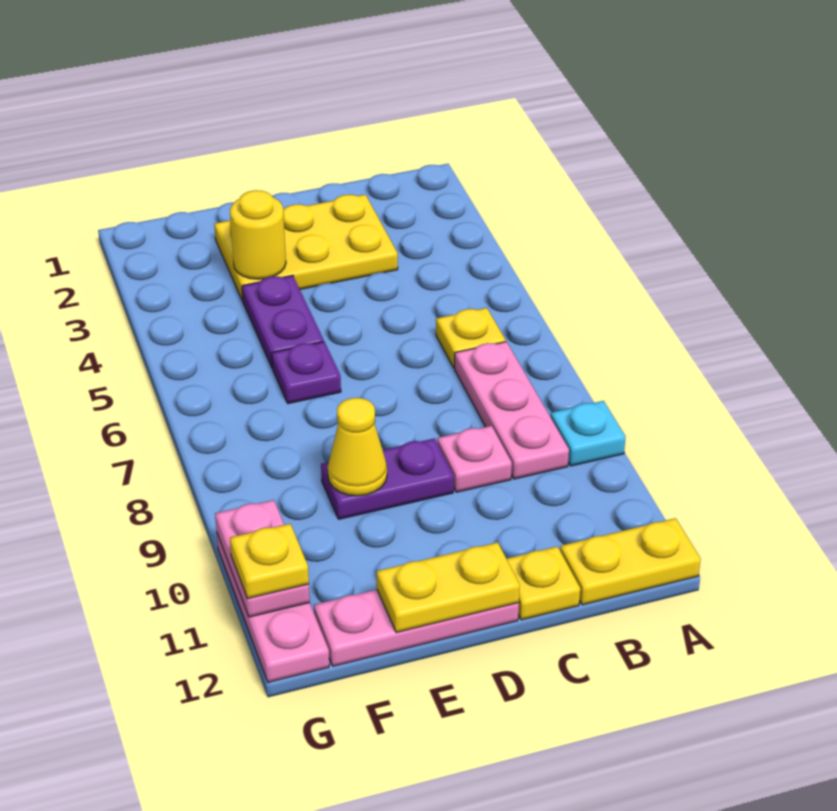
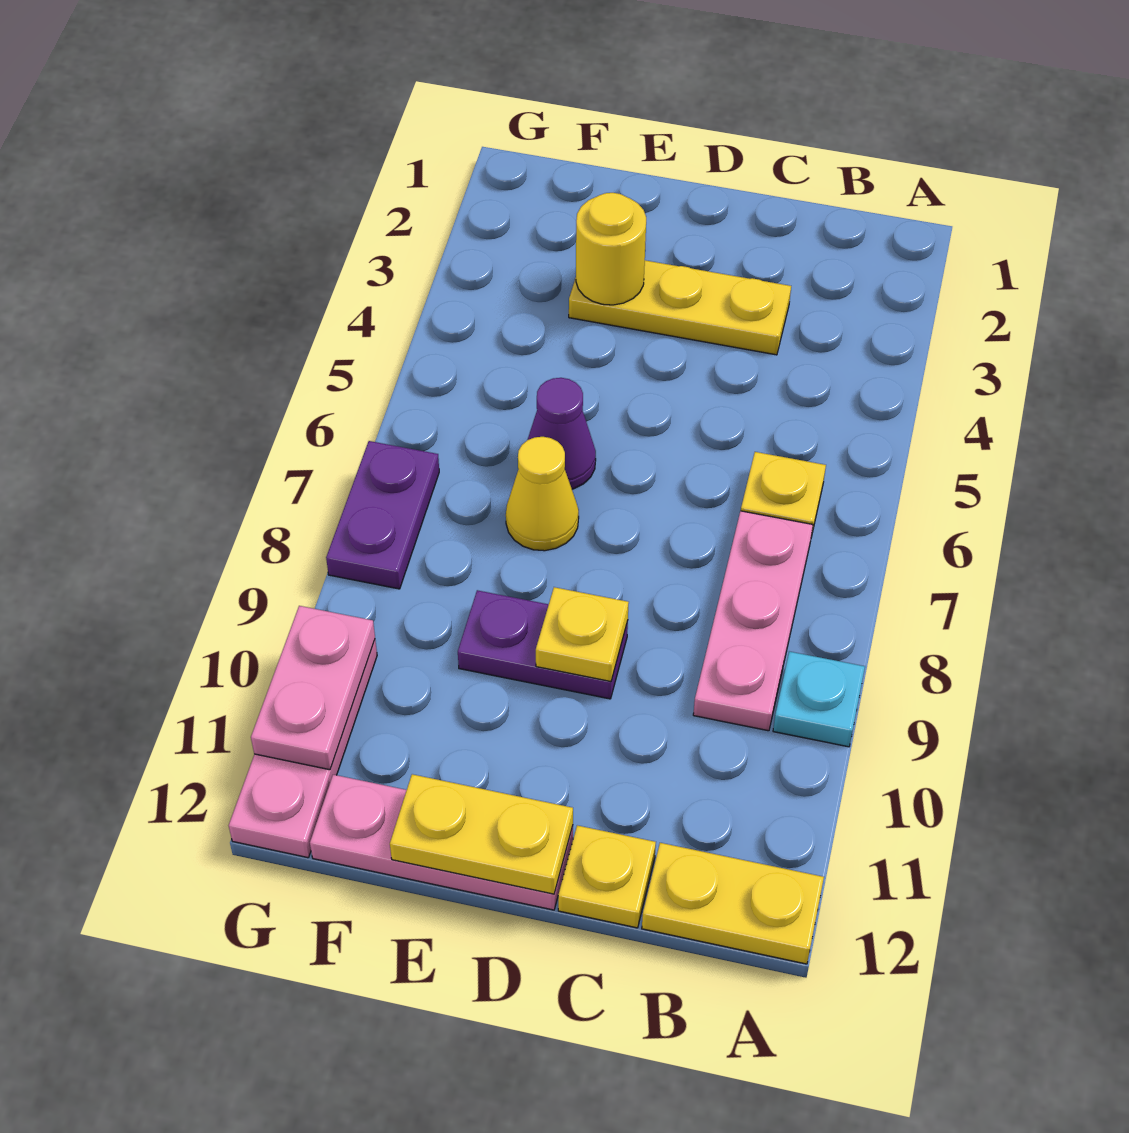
yellow 2x3 plate [214,195,398,301] -> yellow 1x3 plate [569,260,791,355]
pink 1x1 plate [437,426,512,492] -> none
purple 1x2 plate [242,275,324,368] -> purple 1x2 plate moved to [326,441,439,589]
purple 1x1 plate [272,342,341,404] -> purple 1x1 cone [528,378,596,489]
yellow 1x1 cone [328,398,387,496] -> yellow 1x1 cone moved to [506,437,579,551]
yellow 1x1 plate [230,524,309,598] -> yellow 1x1 plate moved to [536,587,629,682]

